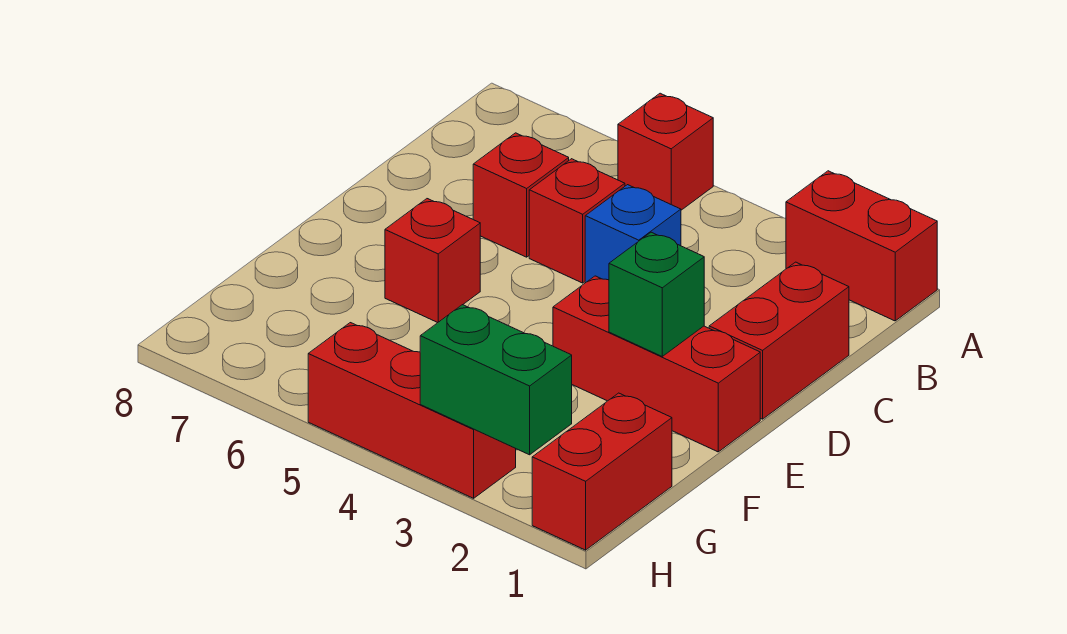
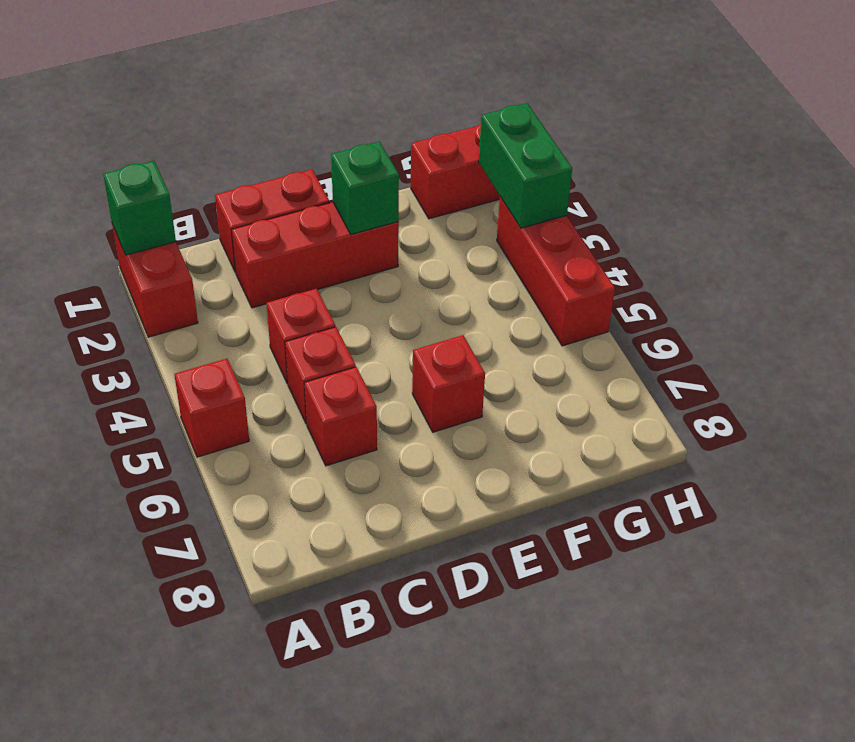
none -> green 1x1 brick [103,161,176,255]
blue 1x1 brick [585,185,681,283] -> red 1x1 brick [266,289,335,384]
red 1x3 brick [553,276,760,452] -> red 1x3 brick turned to [231,202,399,308]

